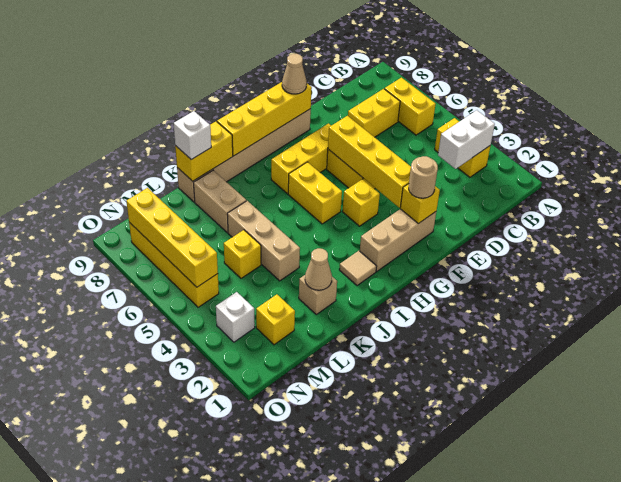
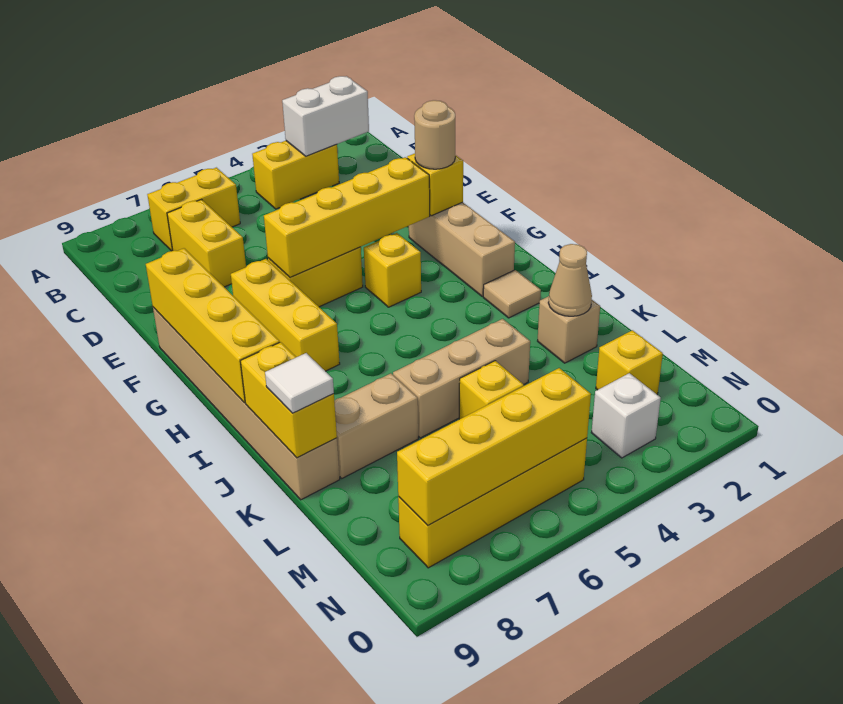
white 1x2 brick [438,110,495,169] -> white 1x2 brick turned to [282,76,369,156]
tan 1x1 cone [282,54,307,94] -> none
yellow 1x2 brick [288,162,342,224] -> none
white 1x1 brick [174,111,211,160] -> white 1x1 tile [265,353,334,413]

